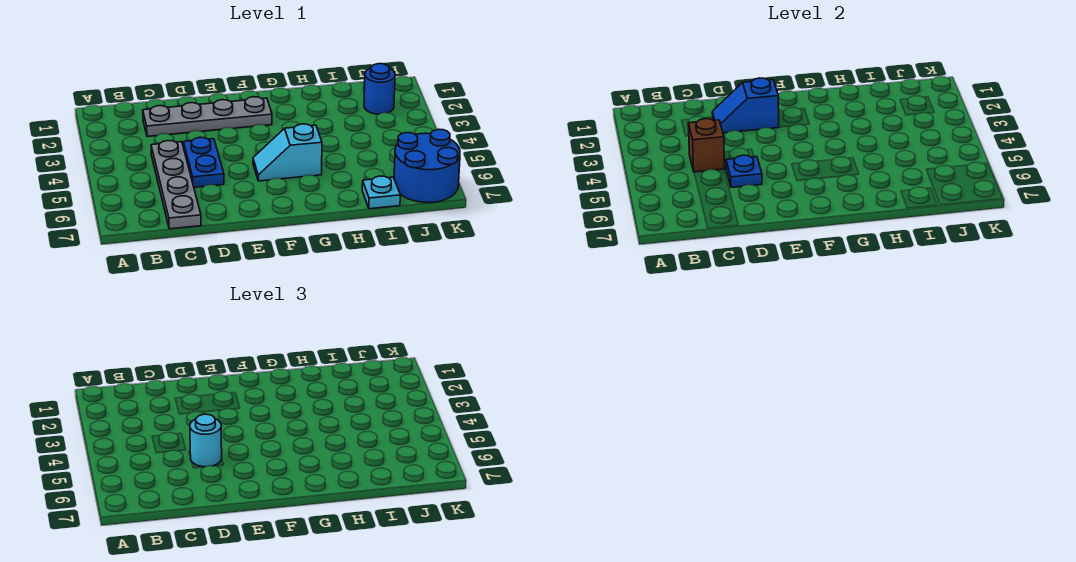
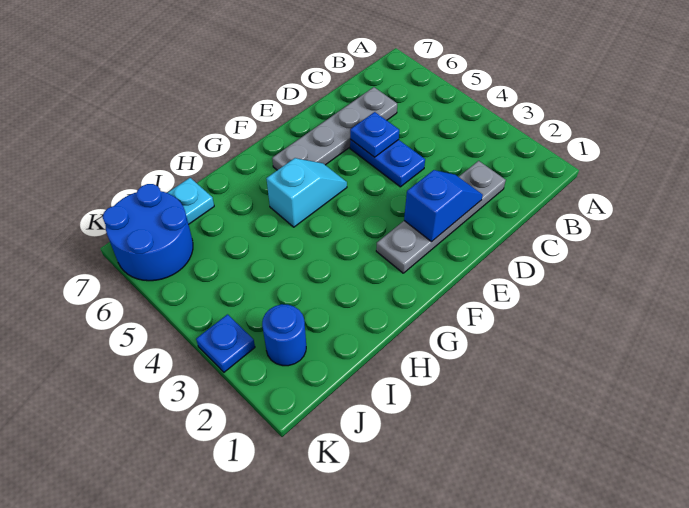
grey 1x4 plate [151,141,201,229] -> grey 1x4 plate turned to [272,87,397,170]
brown 1x1 brick [688,119,725,172] -> none
cyan 1x1 round brick [190,414,222,467] -> none
none -> blue 1x1 plate [196,314,255,372]

